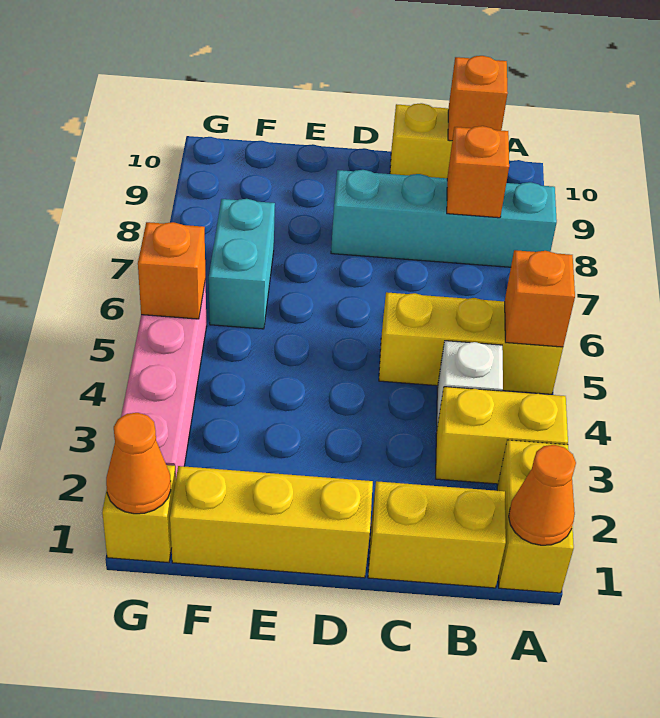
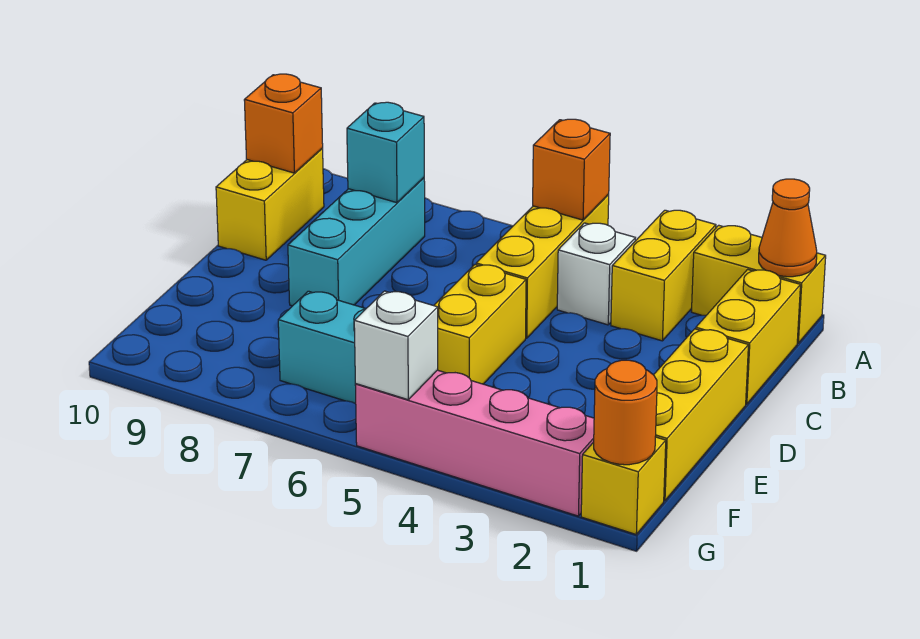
cyan 1x4 brick [331,170,557,267] -> cyan 1x3 brick [288,178,425,306]
orange 1x1 brick [447,126,509,218] -> cyan 1x1 brick [347,102,424,203]
none -> yellow 1x2 brick [434,265,526,384]
orange 1x1 cone [106,413,171,514] -> orange 1x1 round brick [594,360,657,465]
orange 1x1 brick [138,222,206,319] -> white 1x1 brick [354,291,438,400]

